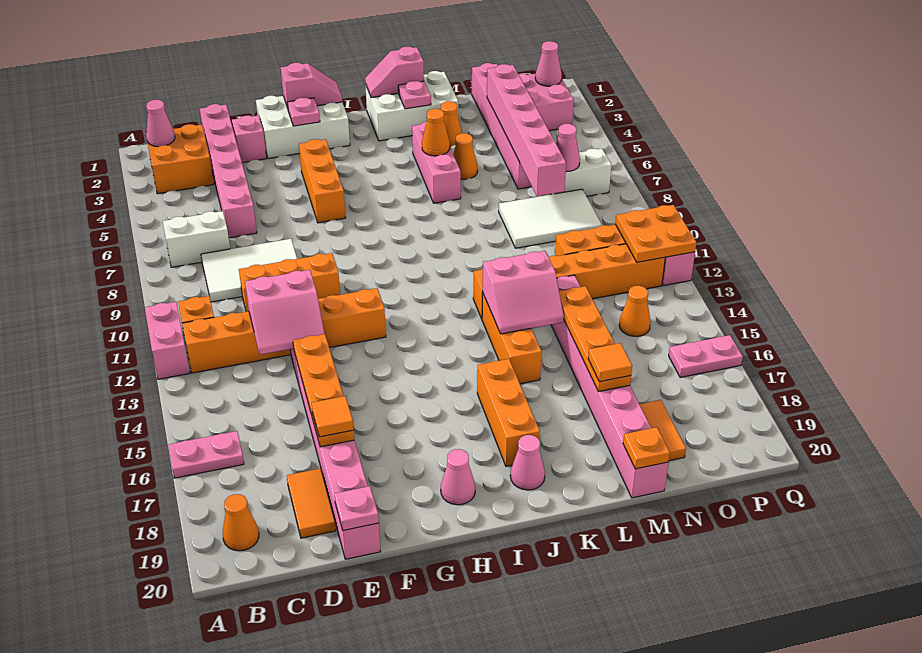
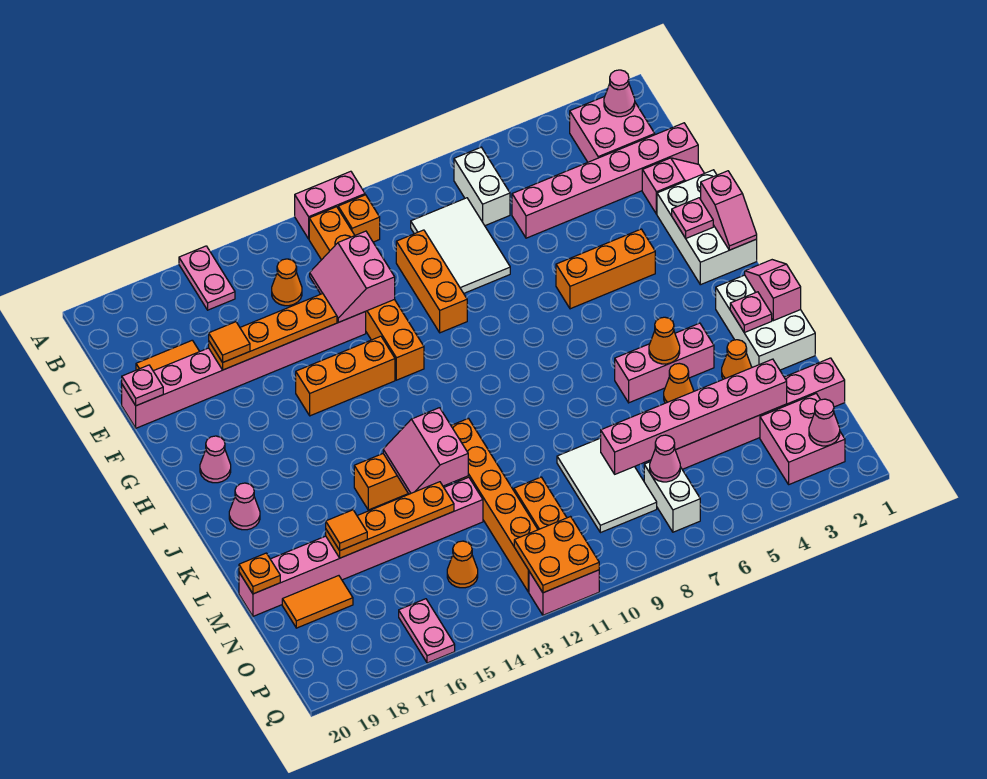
orange 2x2 brick [147,124,214,194] -> pink 2x2 brick [570,97,655,162]
orange 1x1 cone [223,494,259,551] -> orange 1x1 cone moved to [272,259,302,306]
orange 1x3 brick [477,359,540,466] -> orange 1x3 brick moved to [296,336,395,416]

